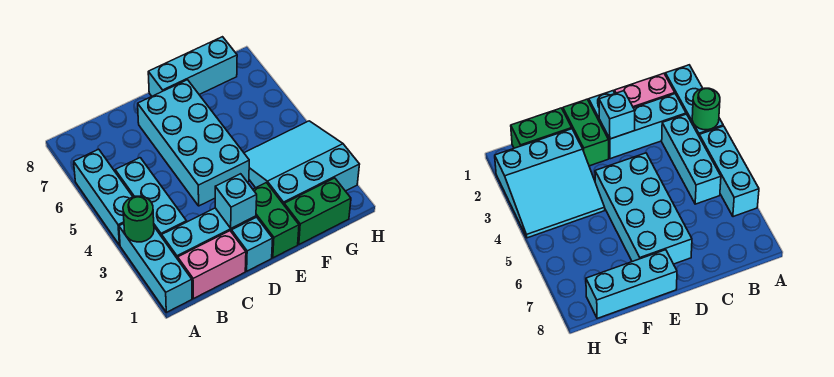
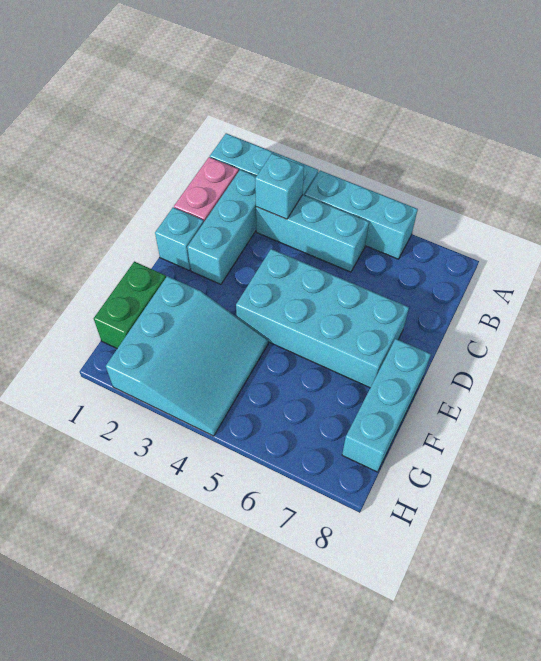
green 1x1 round brick [123,196,154,242] -> none
cyan 1x1 brick [215,174,257,228] -> cyan 1x1 brick moved to [255,153,304,219]
green 1x2 brick [253,183,299,258] -> none

